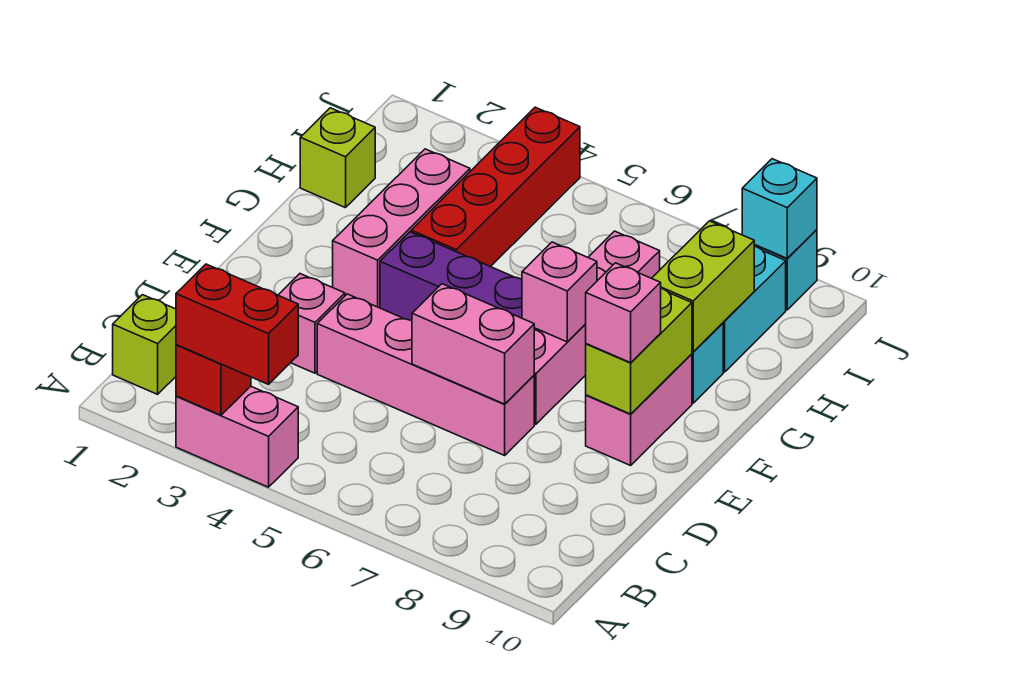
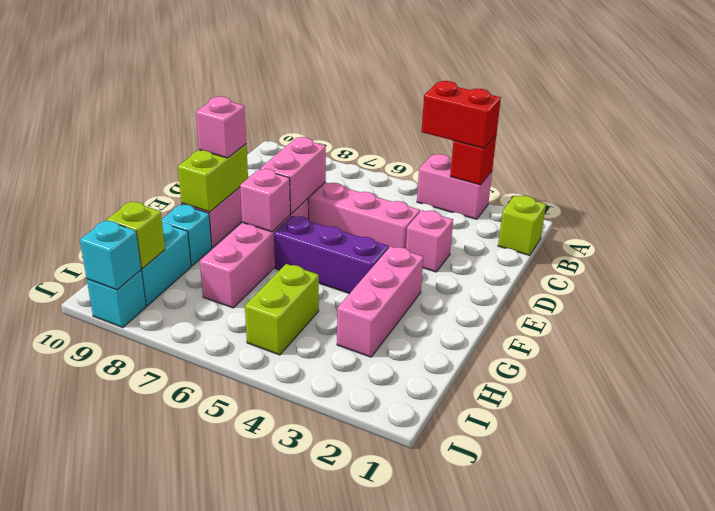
pink 1x2 brick [412,284,534,404] -> pink 1x2 brick turned to [260,137,326,214]
red 1x4 brick [411,107,580,267] -> none
lime 1x2 brick [652,221,754,352] -> lime 1x2 brick moved to [245,264,319,355]
lime 1x1 brick [300,108,375,208] -> lime 1x1 brick moved to [107,202,165,269]

